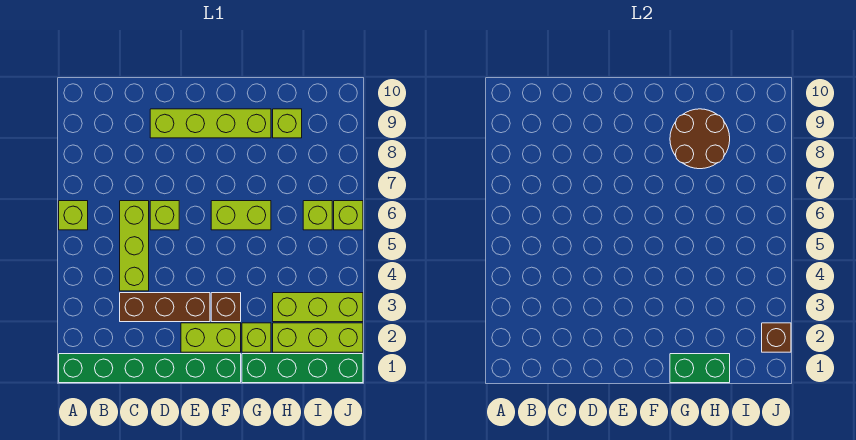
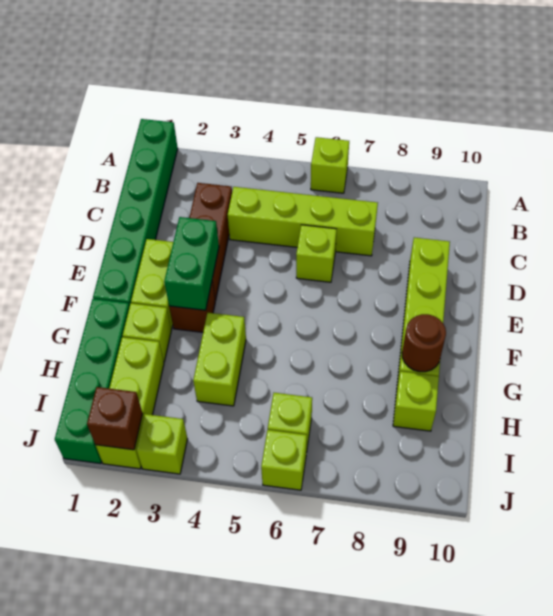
lime 1x3 brick [120,201,149,291] -> lime 1x4 brick [228,187,378,256]
lime 1x2 brick [211,201,271,230] -> lime 1x2 brick moved to [193,313,246,406]
green 1x2 brick [670,354,730,383] -> green 1x2 brick moved to [164,217,219,310]
brown 2x2 round brick [670,109,730,169] -> brown 1x1 round brick [402,314,446,372]
lime 1x3 brick [273,293,363,322] -> lime 1x1 brick [137,414,187,474]

